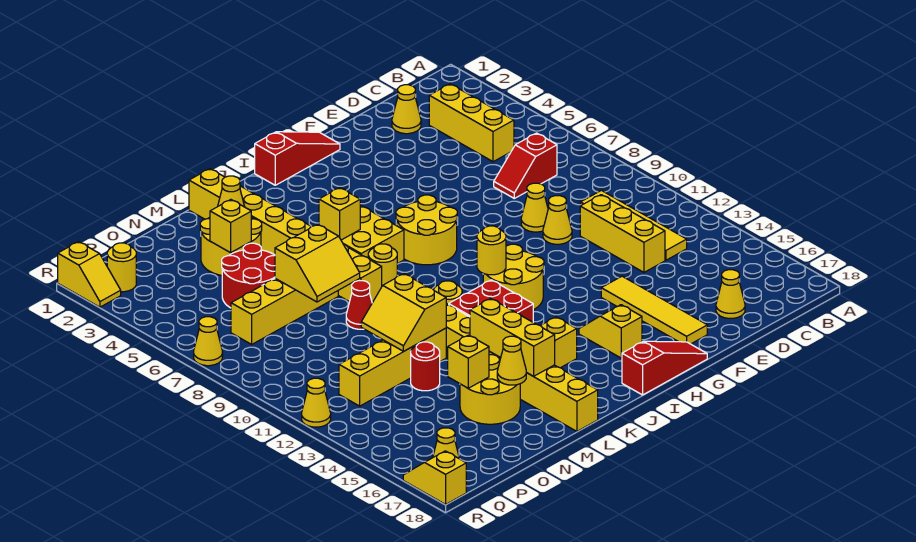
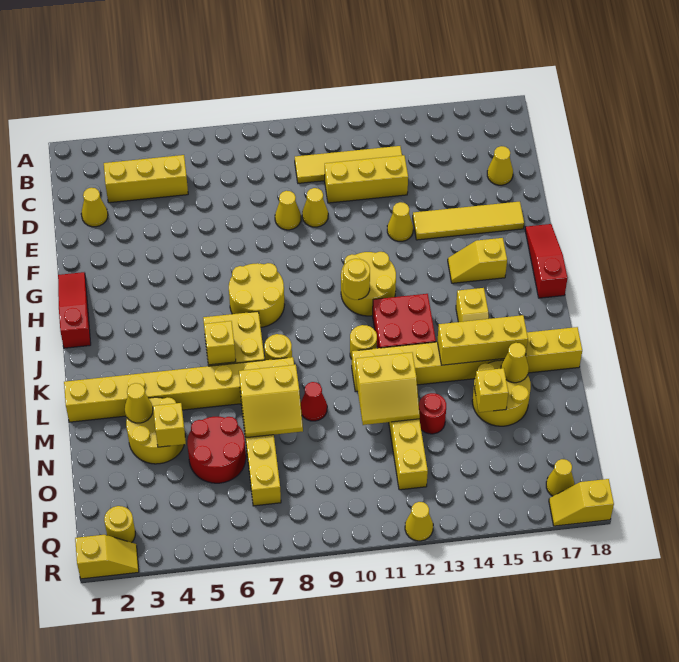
red 1x2 slope [494,133,557,198] -> none
yellow 2x2 slope [275,224,360,302] -> yellow 2x2 slope turned to [239,365,303,438]
yellow 1x1 cone [194,317,223,366] -> yellow 1x1 cone moved to [387,202,413,241]

